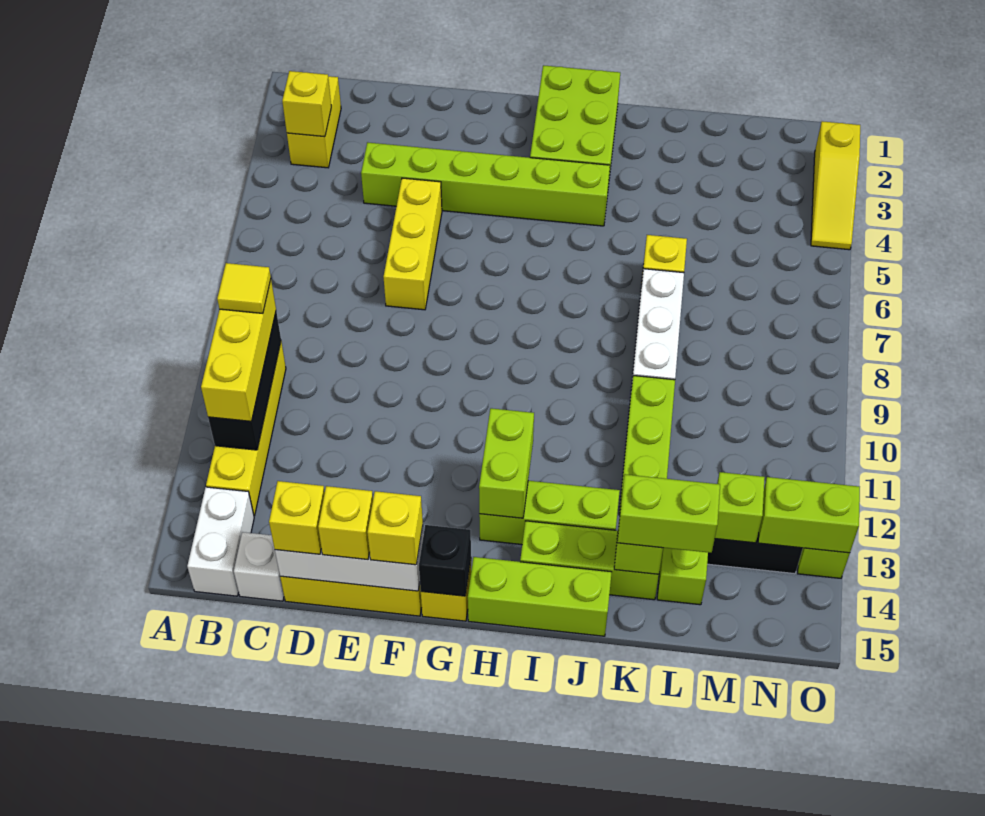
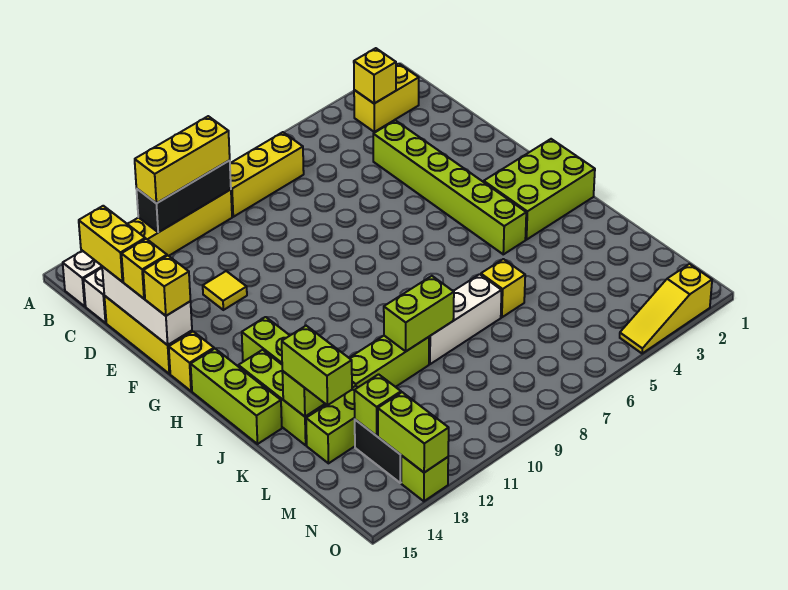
yellow 1x1 tile [217,263,271,313] -> yellow 1x1 tile moved to [203,271,247,310]
yellow 1x1 brick [269,481,325,554] -> yellow 1x2 brick [79,206,145,282]
yellow 1x3 brick [384,178,442,310] -> yellow 1x3 brick moved to [230,132,304,217]
black 1x1 brick [419,525,471,596] -> none
lime 1x2 brick [479,408,534,518] -> lime 1x2 brick moved to [384,276,454,351]

